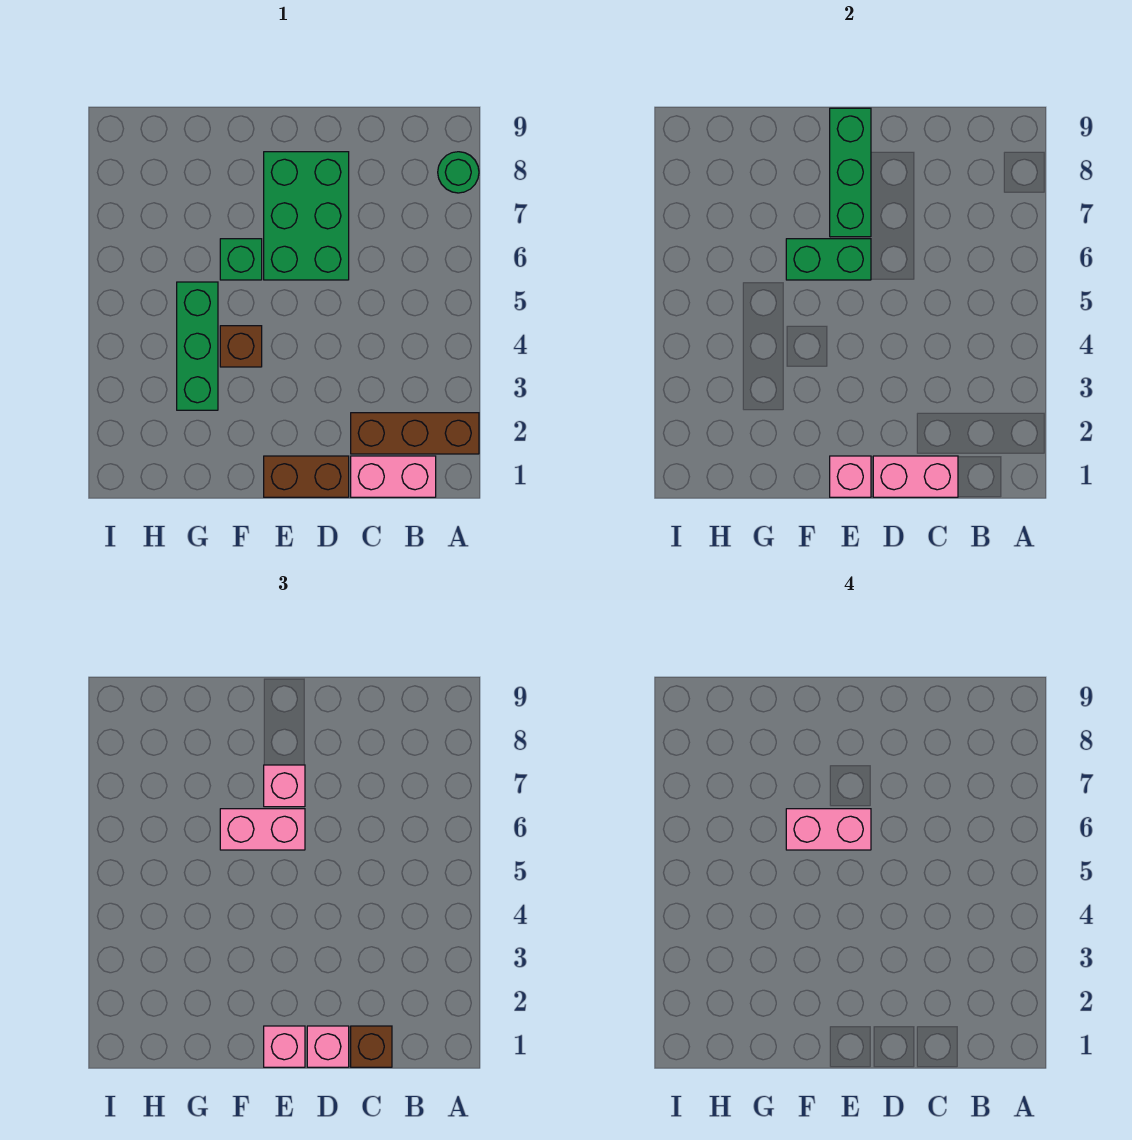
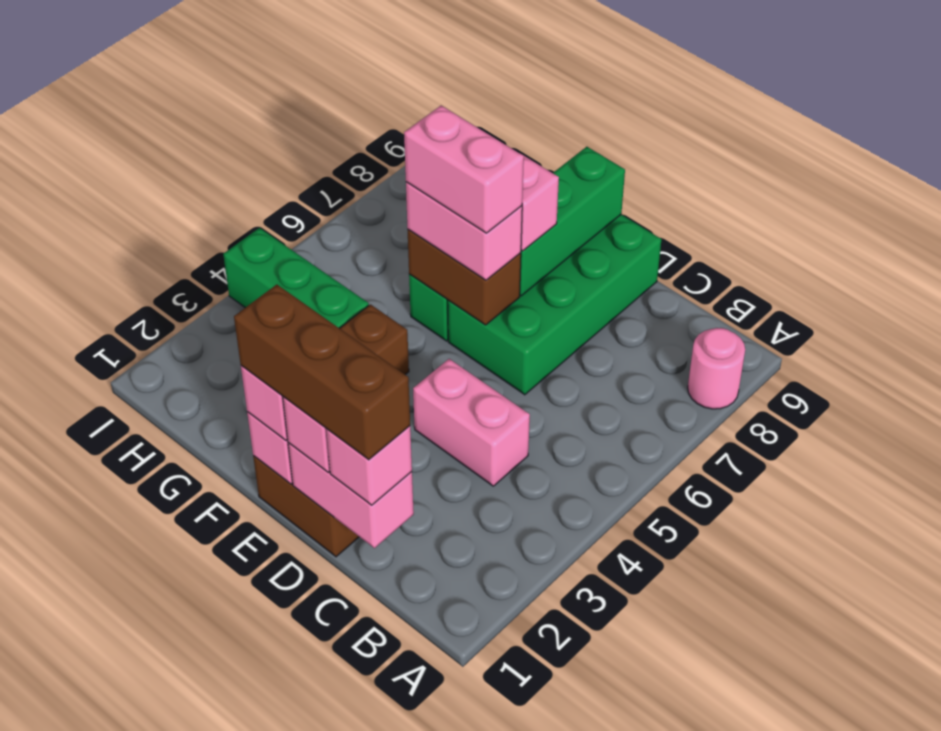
brown 1x3 brick [351,413,479,454] -> brown 1x3 brick moved to [234,285,410,460]
green 1x1 round brick [438,152,479,193] -> pink 1x1 round brick [688,328,745,409]
pink 1x2 brick [351,456,436,497] -> pink 1x2 brick moved to [413,359,530,486]
brown 1x1 brick [351,1026,392,1067] -> pink 1x1 brick [326,426,412,505]
green 2x3 brick [264,152,349,280] -> green 2x4 brick [448,215,662,395]
green 1x2 brick [786,239,871,280] -> brown 1x2 brick [408,229,521,325]
green 1x3 brick [177,282,218,410] -> green 1x3 brick turned to [223,228,369,328]

